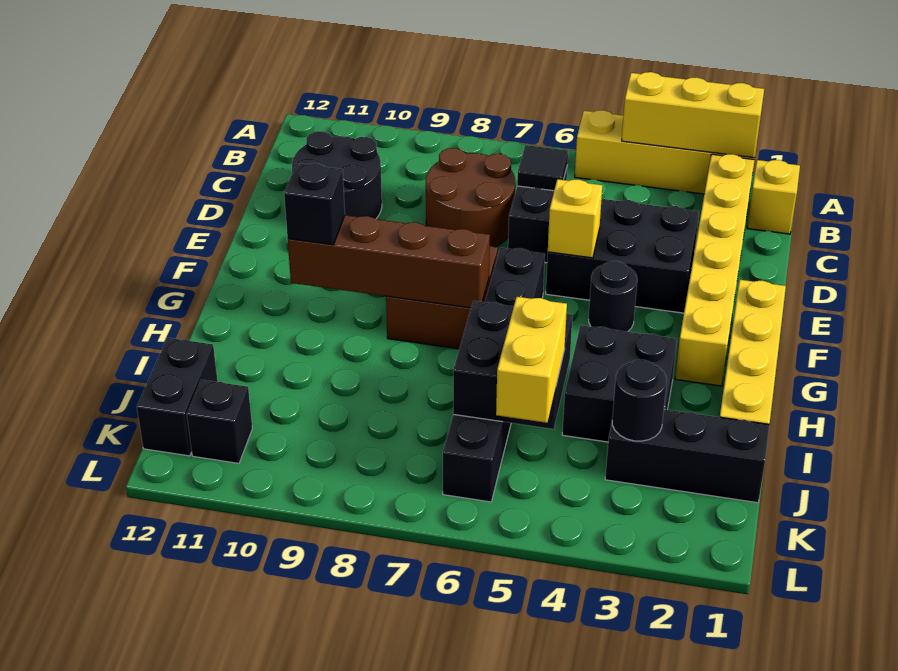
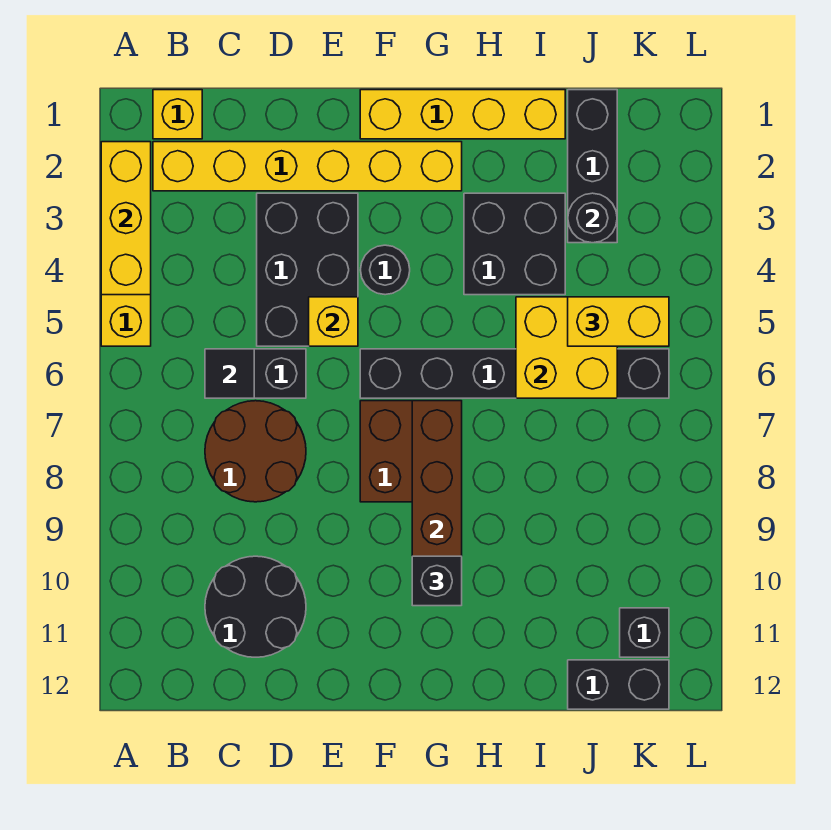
black 2x2 brick [453,301,573,429] -> yellow 2x2 brick [516,297,617,398]

